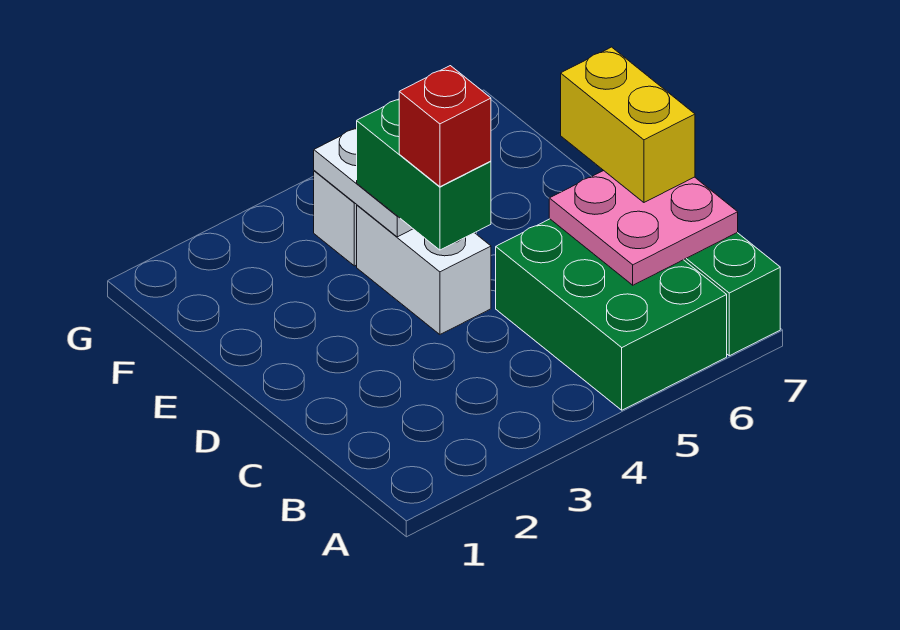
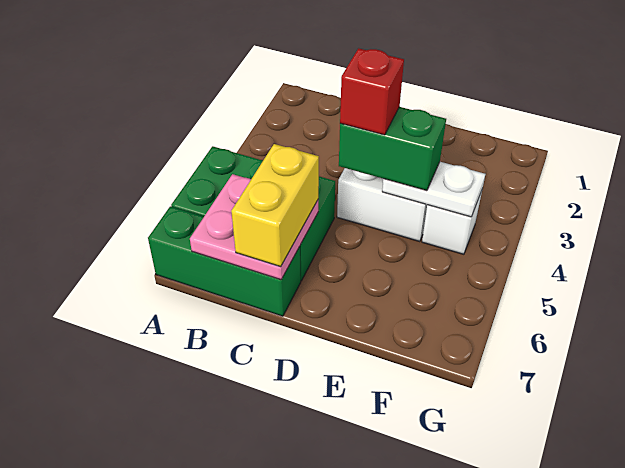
yellow 1x2 brick [561,47,695,202] -> yellow 1x2 brick turned to [231,144,319,267]

